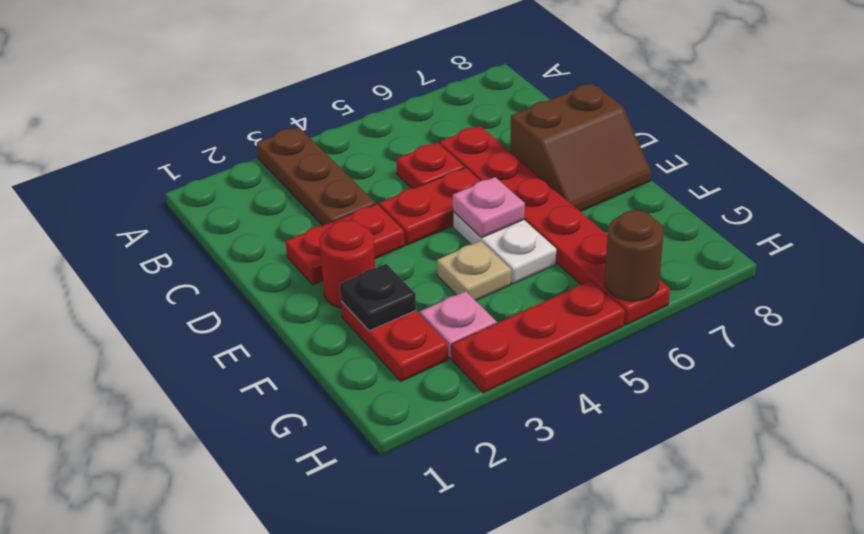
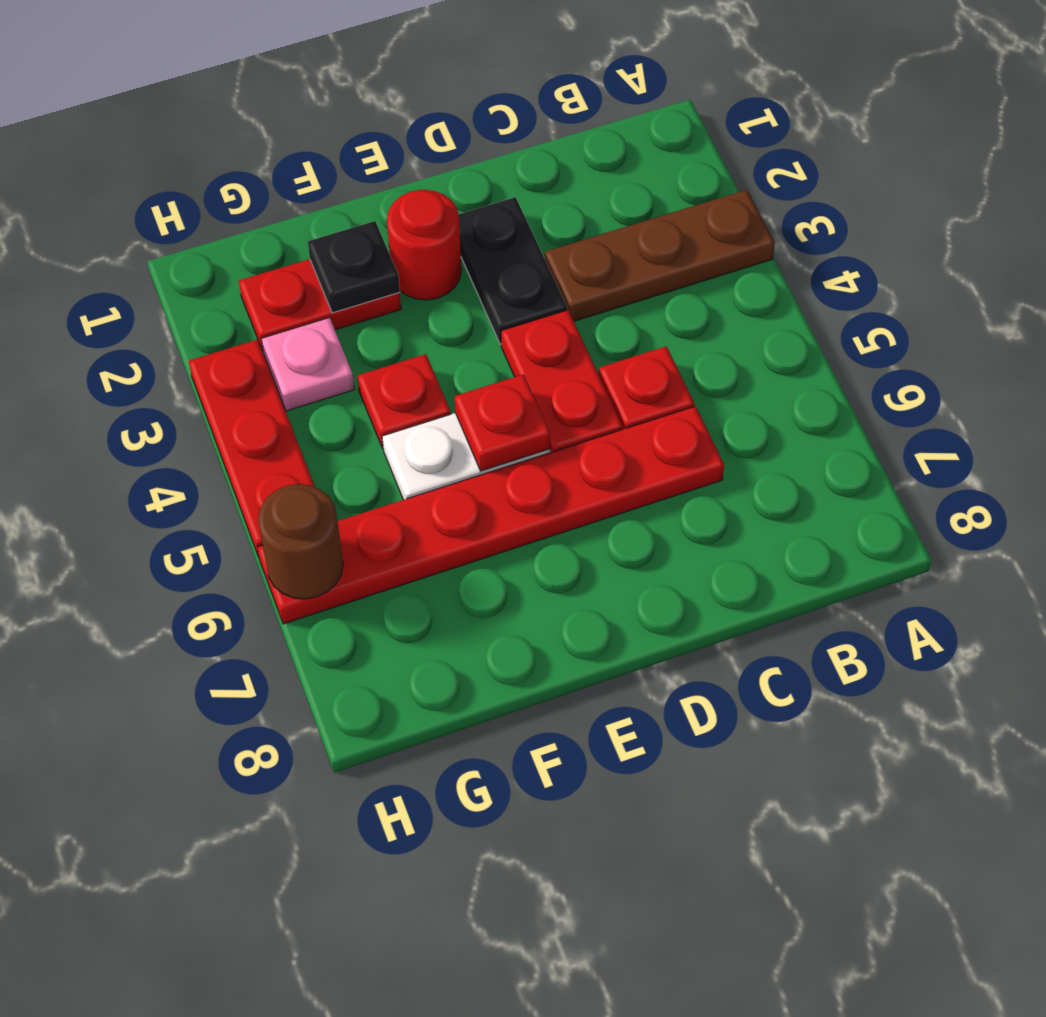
red 1x2 plate [286,204,404,285] -> black 1x2 plate [458,197,567,344]
brown 2x2 slope [510,83,652,212] -> none
pink 1x1 plate [453,177,525,237] -> red 1x1 plate [455,374,550,471]
tan 1x1 plate [437,241,511,301] -> red 1x1 plate [358,354,451,449]

